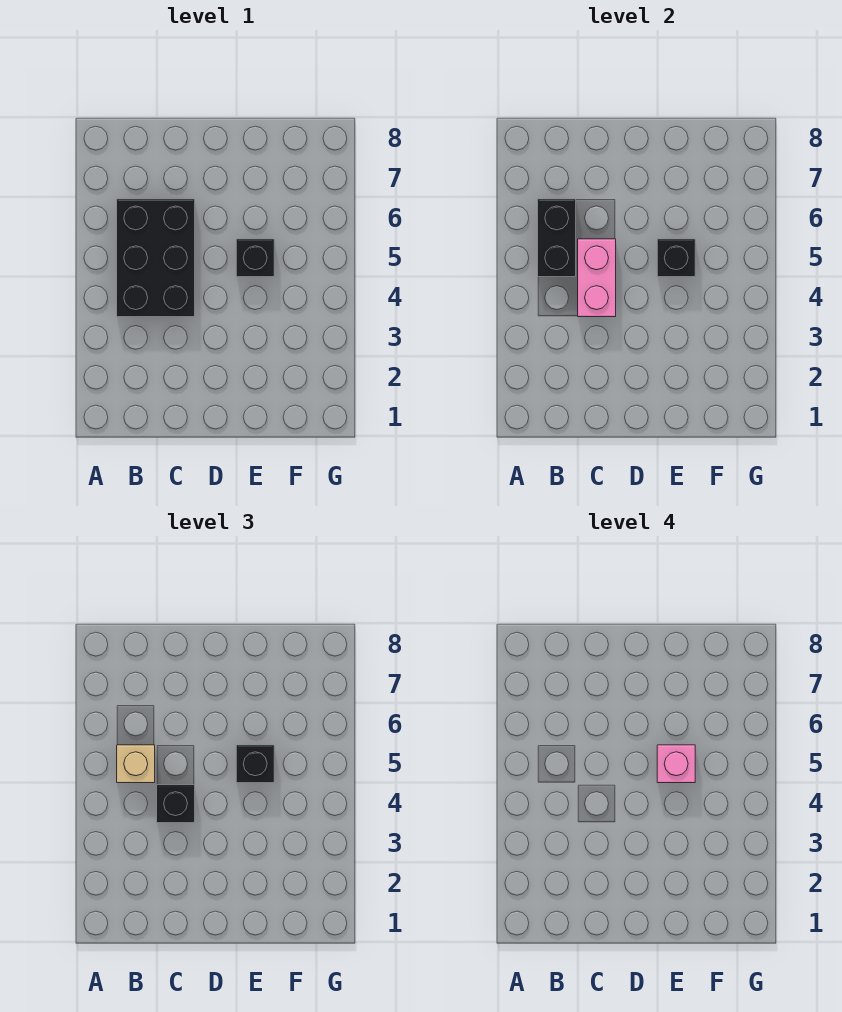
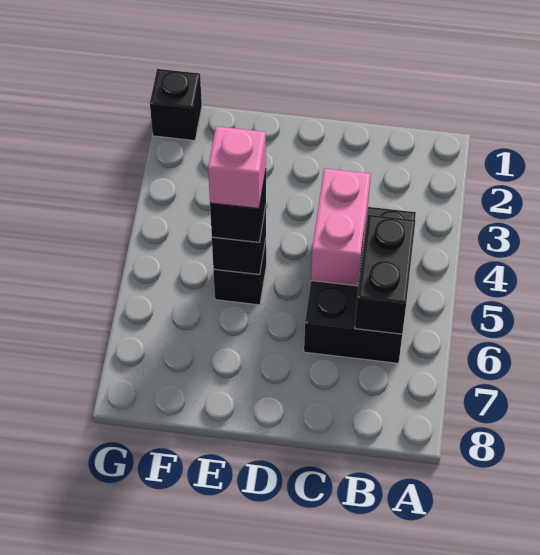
tan 1x1 brick [117,745,155,783] -> none
black 1x1 brick [157,785,195,823] -> black 1x1 brick moved to [150,69,202,140]

